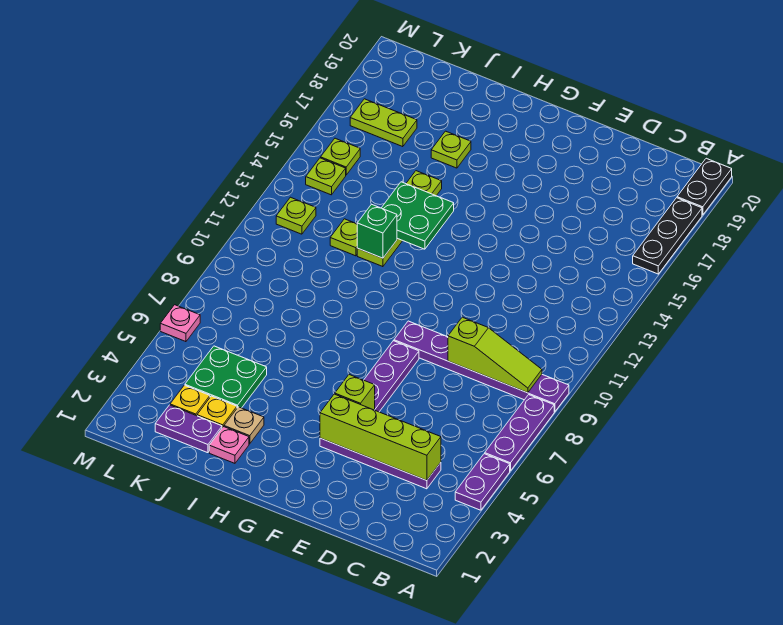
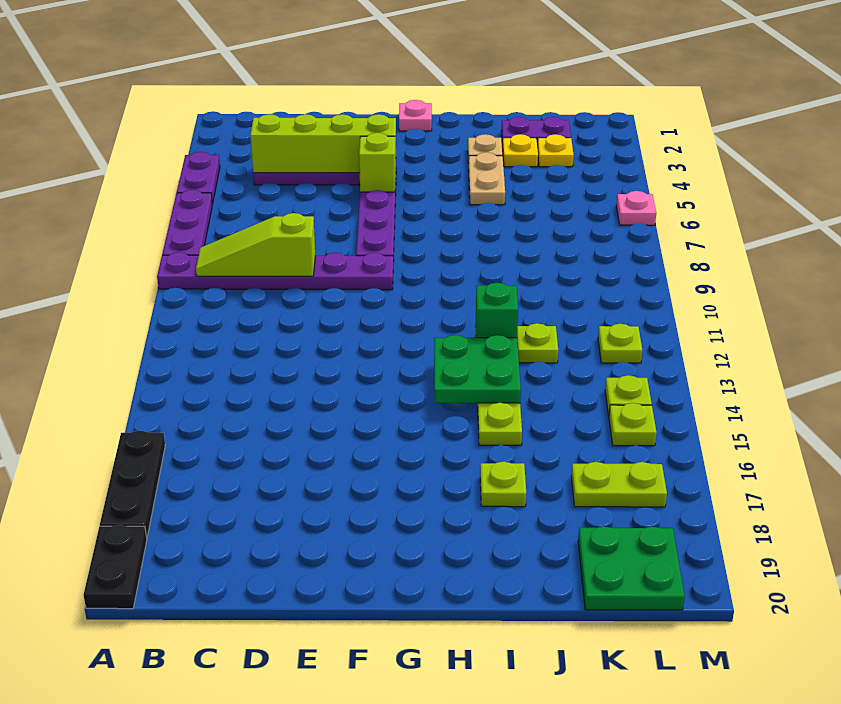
pink 1x1 plate [209,427,249,463] -> pink 1x1 plate moved to [399,100,432,131]
none -> tan 1x2 plate [469,152,505,205]
green 2x2 plate [185,346,267,408] -> green 2x2 plate moved to [578,526,685,610]

